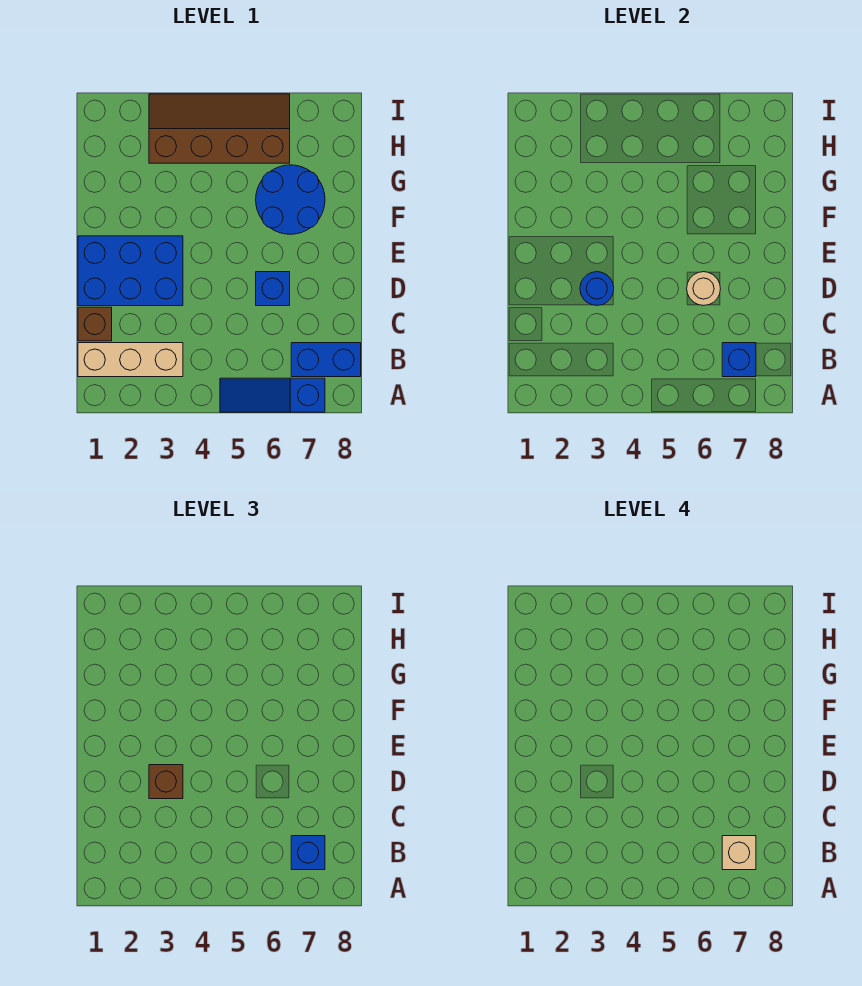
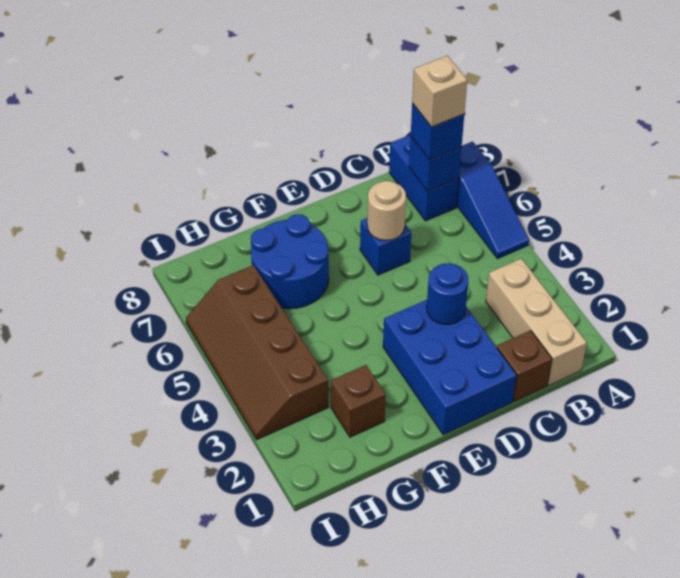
brown 1x1 brick [149,765,183,799] -> brown 1x1 brick moved to [331,365,386,437]

